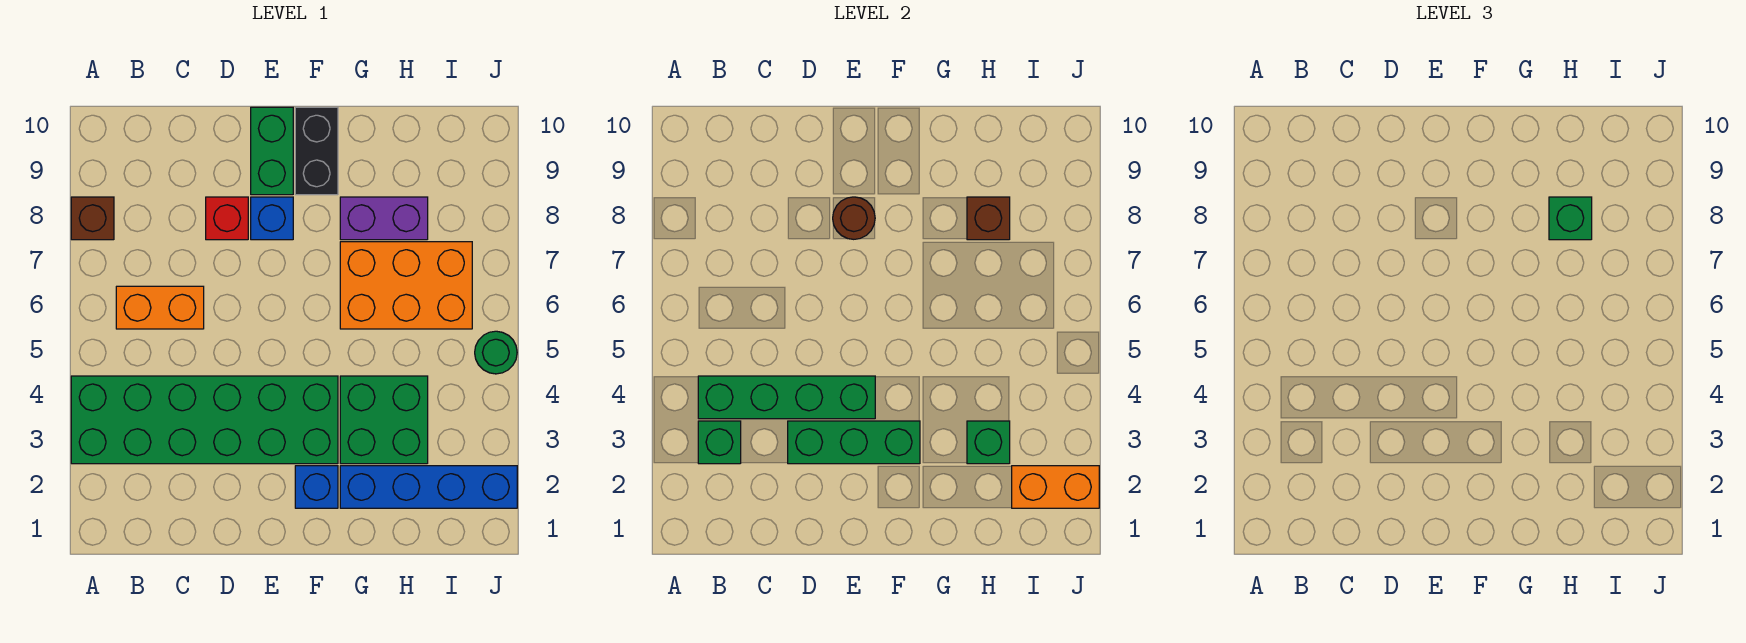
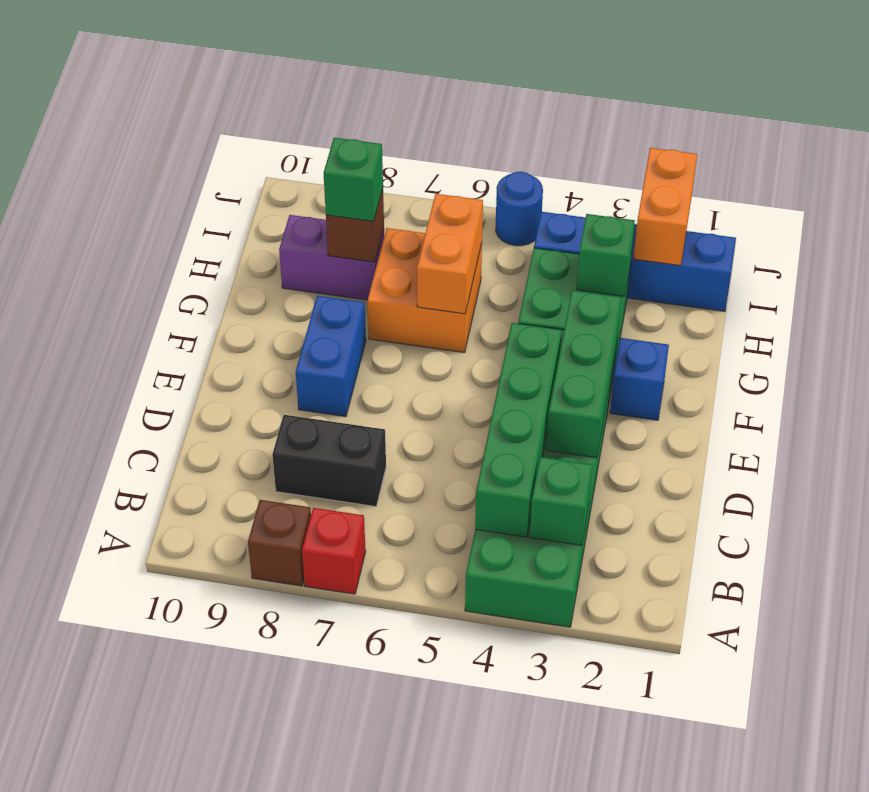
orange 1x2 brick [116,286,204,329] -> orange 1x2 brick moved to [417,194,483,314]
red 1x1 brick [206,197,248,240] -> red 1x1 brick moved to [302,508,366,594]
blue 1x1 brick [251,197,293,240] -> blue 1x2 brick [296,296,366,417]
brown 1x1 round brick [833,197,875,239] -> none
green 1x2 brick [251,107,293,195] -> none
black 1x2 brick [295,107,338,195] -> black 1x2 brick moved to [272,415,386,507]
blue 1x4 brick [340,466,517,508] -> blue 1x4 brick turned to [534,212,736,311]
orange 2x3 brick [340,242,472,329] -> orange 2x2 brick [367,228,482,353]
purple 1x2 brick [340,197,428,240] -> purple 1x2 brick turned to [279,215,384,300]
green 1x1 round brick [475,331,517,374] -> blue 1x1 round brick [496,172,543,246]

